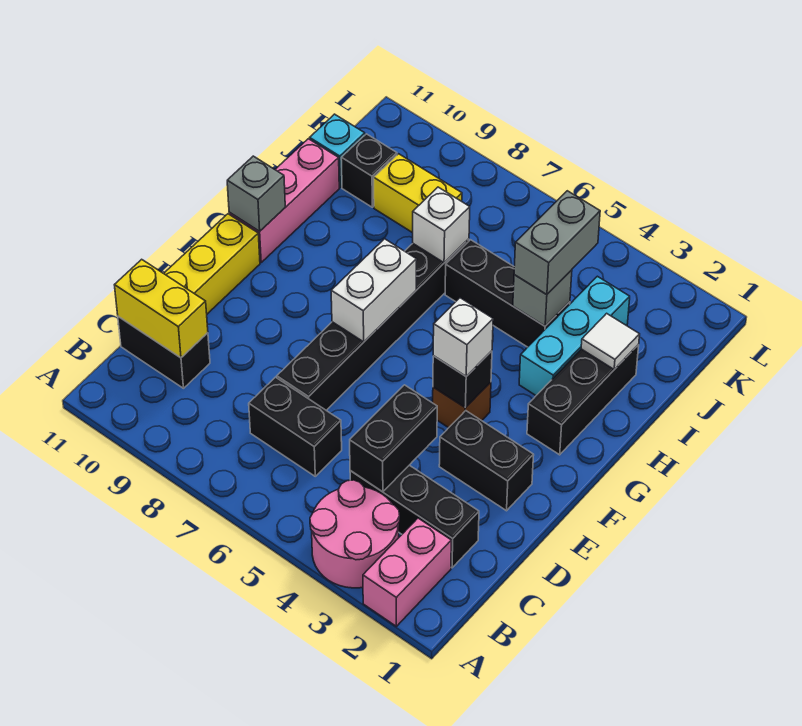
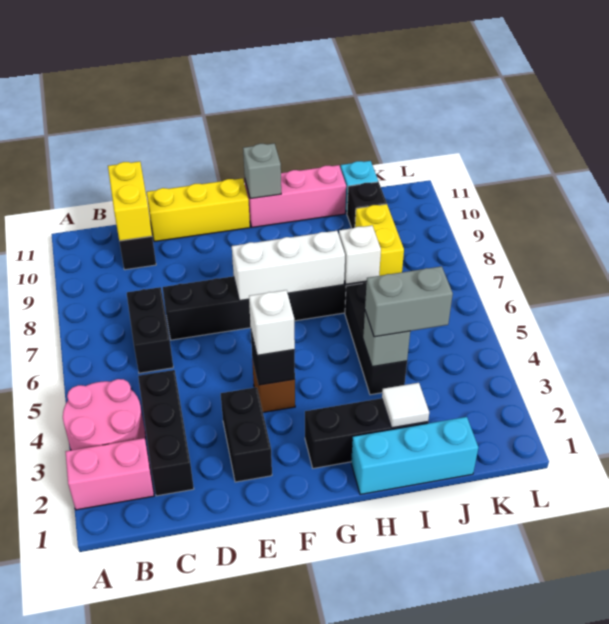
black 1x2 brick [350,385,437,492] -> none
white 1x2 brick [331,239,417,342] -> white 1x3 brick [232,231,345,301]
cyan 1x3 brick [519,276,630,395] -> cyan 1x3 brick moved to [351,417,478,495]

